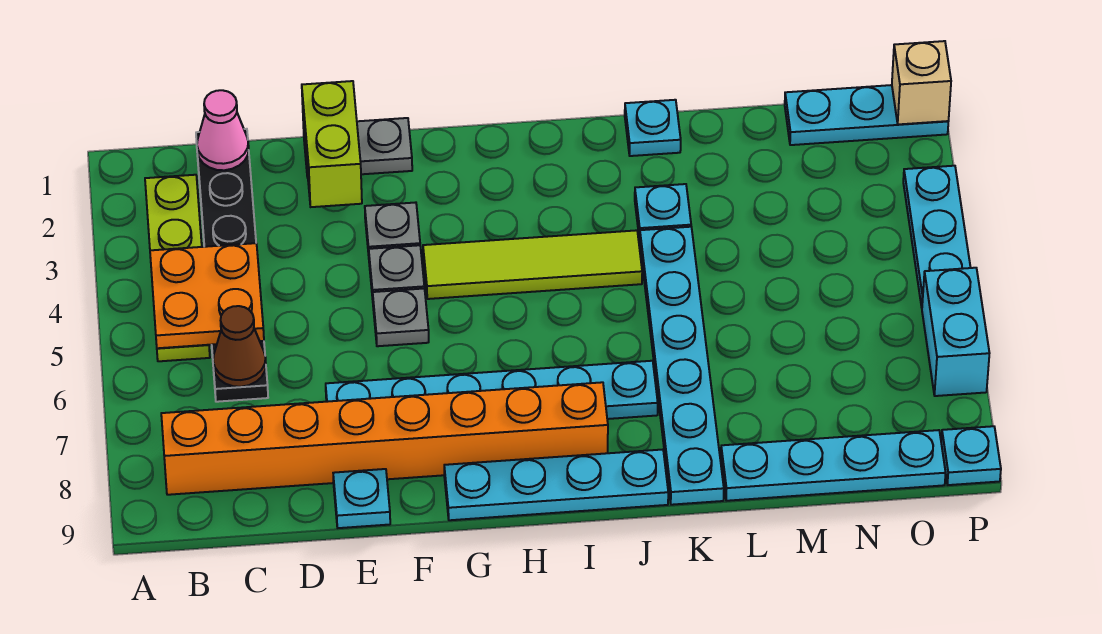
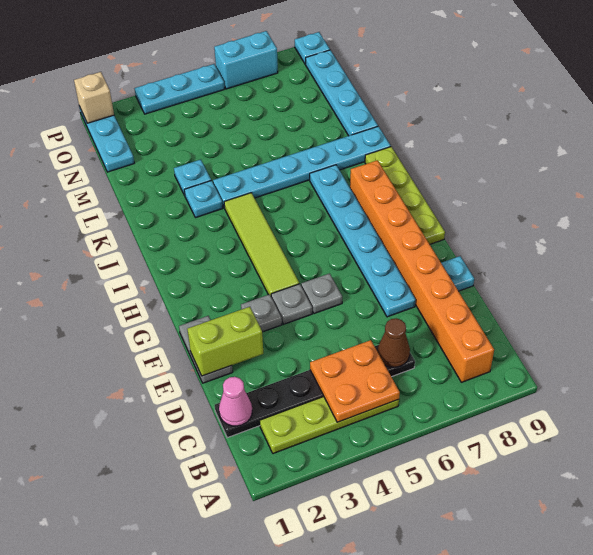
cyan 1x4 plate [444,450,668,520] -> lime 1x4 plate [365,147,445,244]
cyan 1x1 plate [625,100,681,156] -> cyan 1x1 plate moved to [174,160,211,195]

